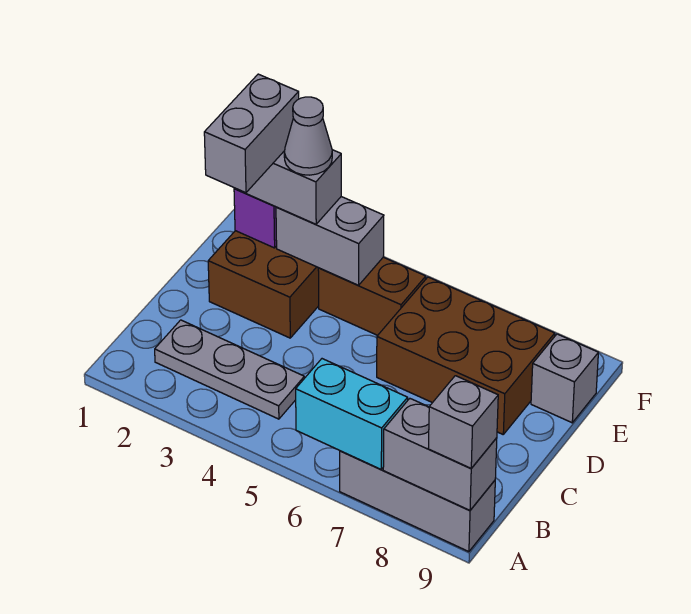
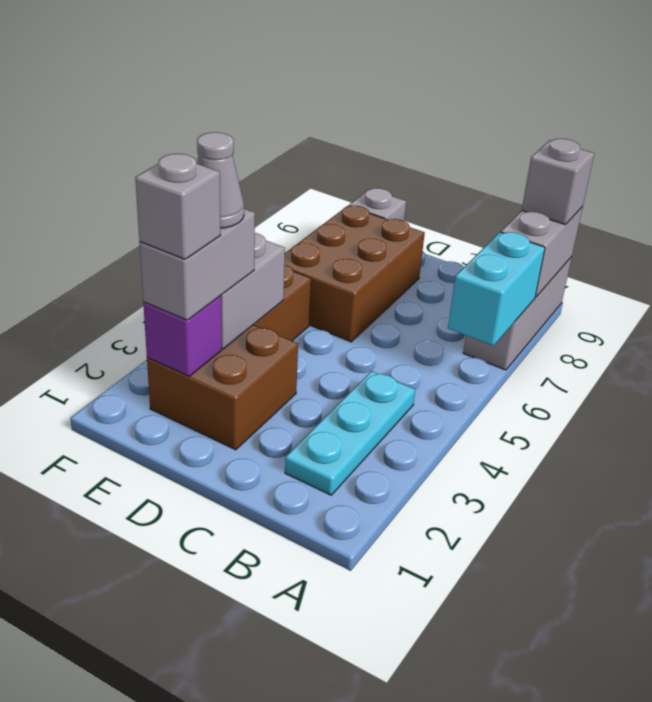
grey 1x3 plate [155,320,304,419] -> cyan 1x3 plate [285,371,415,495]
grey 1x2 brick [204,74,299,193] -> grey 1x1 brick [135,154,221,259]

